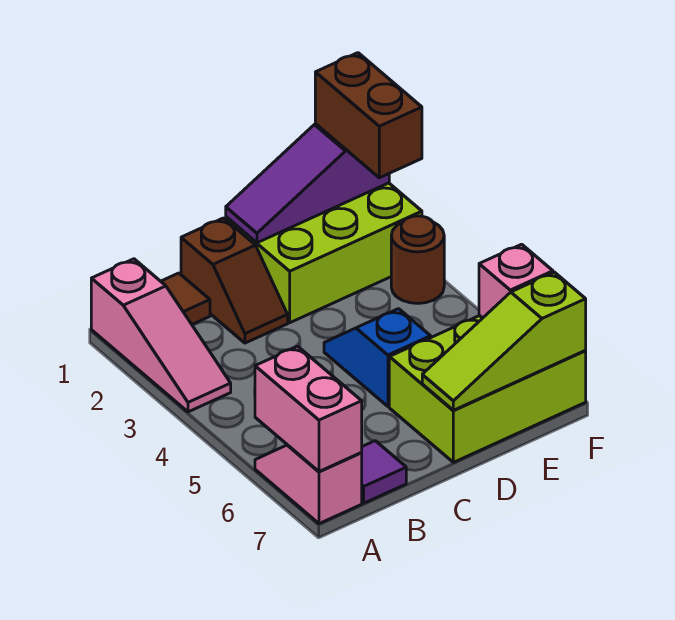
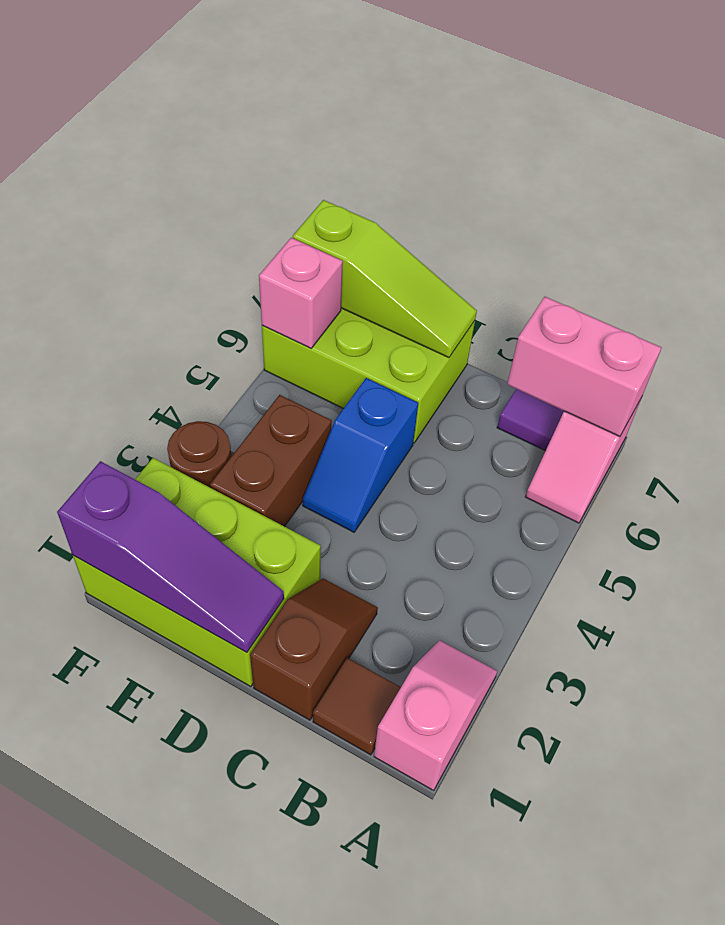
pink 1x3 slope [91,259,231,412] -> pink 1x2 slope [374,640,497,791]
pink 1x2 brick [255,346,362,472] -> pink 1x2 brick turned to [507,297,661,436]
brown 1x2 brick [315,53,422,178] -> brown 1x2 brick moved to [210,395,332,527]

